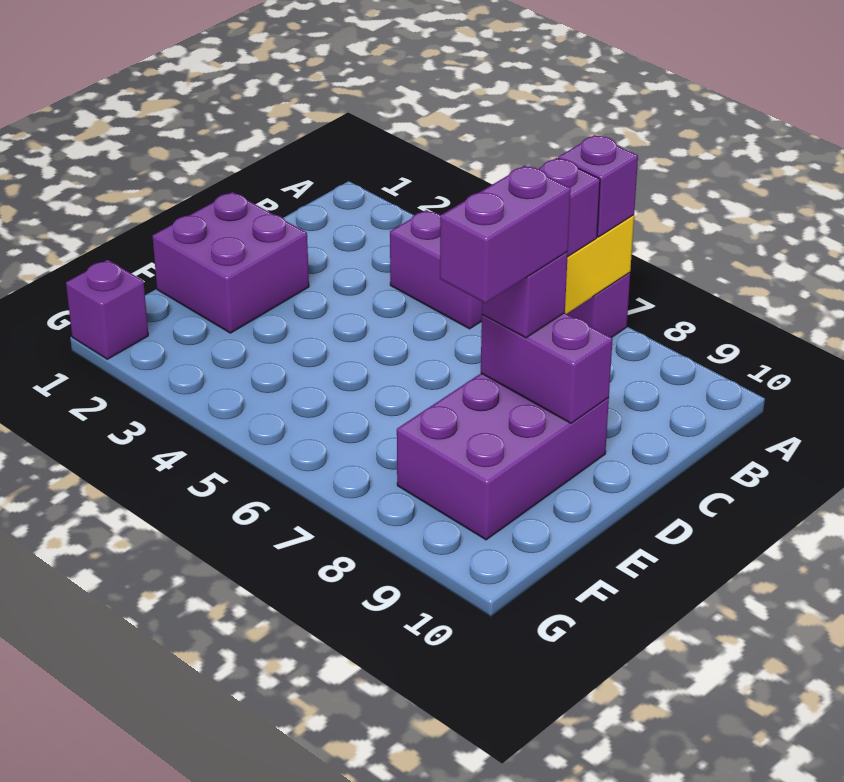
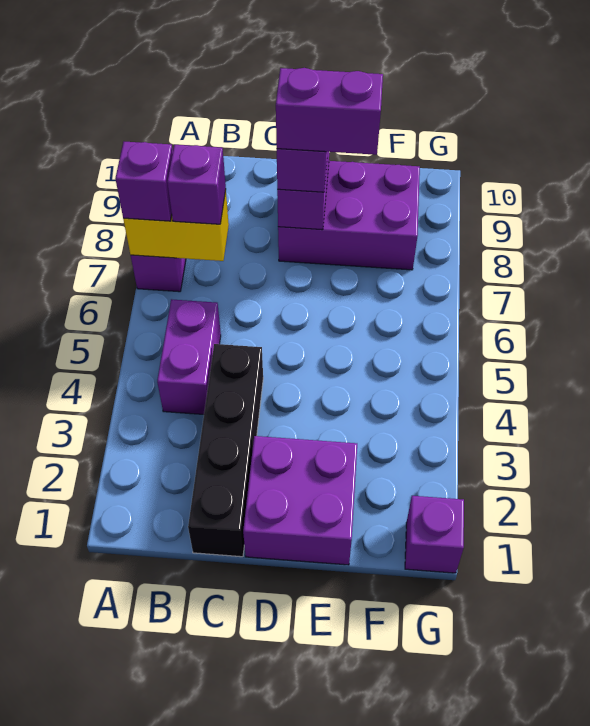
none -> black 1x4 brick [188,344,263,557]

